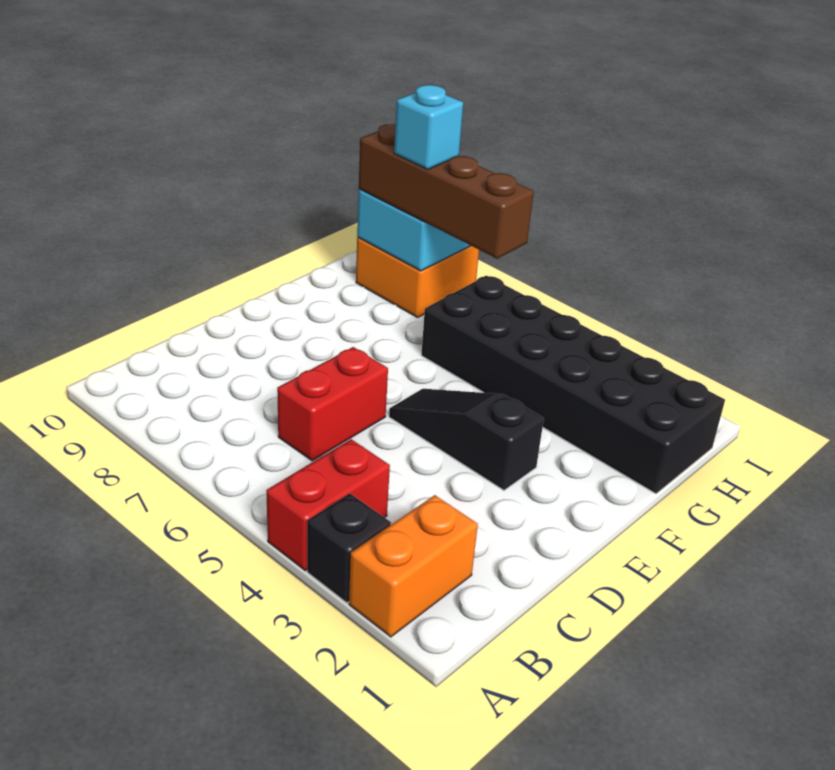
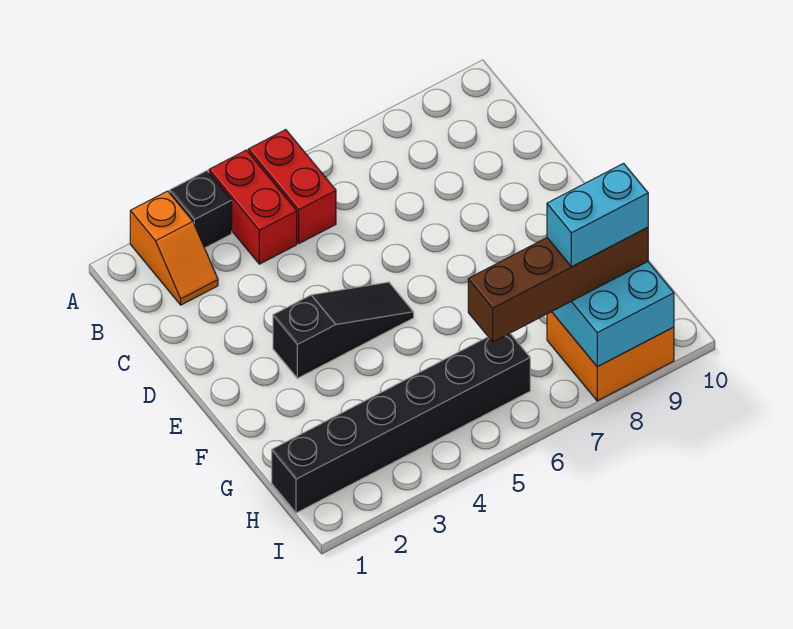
orange 1x2 brick [349,495,478,637] -> orange 1x2 slope [130,191,218,305]
red 1x2 brick [277,347,388,461] -> red 1x2 brick moved to [248,130,336,243]
black 2x6 brick [421,276,725,494] -> black 1x6 brick [272,333,530,513]
cyan 1x1 brick [394,85,463,169] -> cyan 1x2 brick [547,163,648,267]

